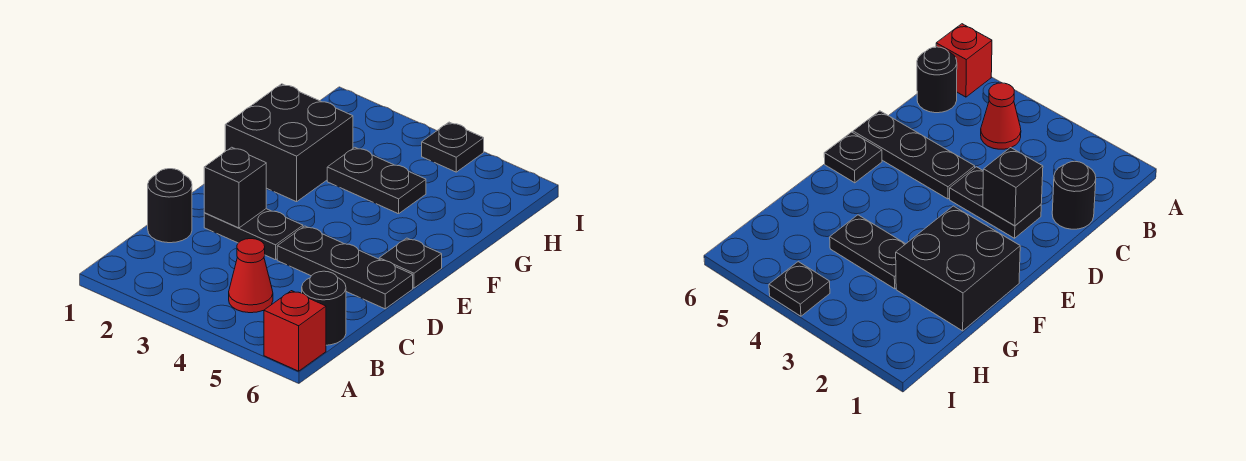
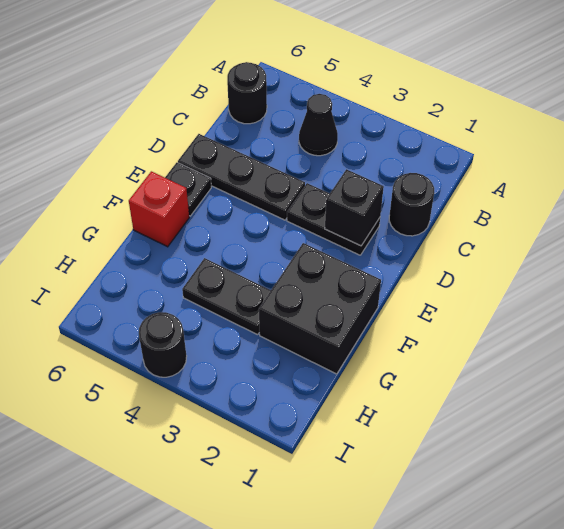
red 1x1 brick [264,291,326,371] -> red 1x1 brick moved to [129,171,189,247]
red 1x1 cone [229,239,273,313] -> black 1x1 cone [299,94,338,156]
black 1x1 plate [422,122,484,172] -> black 1x1 round brick [139,312,187,377]

